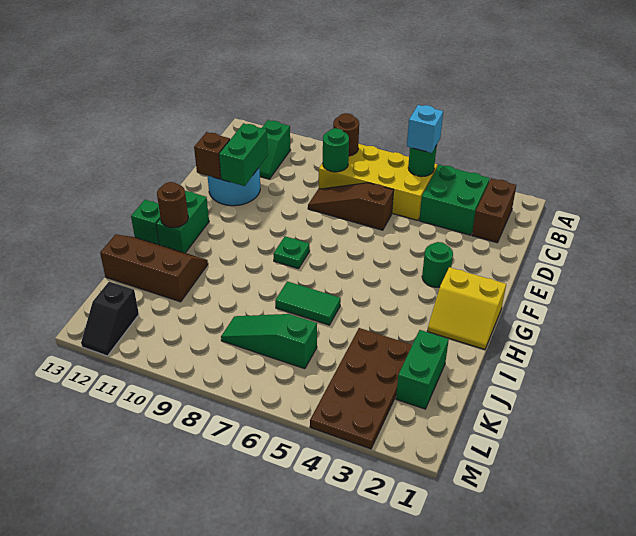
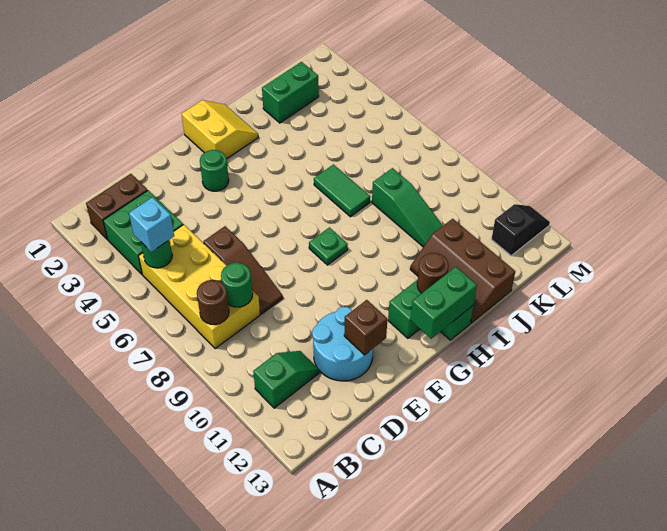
green 1x2 brick [219,123,268,186] -> green 1x2 brick moved to [411,267,477,339]
brown 2x4 plate [310,328,412,449] -> none
green 1x3 slope [221,314,317,369] -> green 1x3 slope moved to [372,168,443,247]

